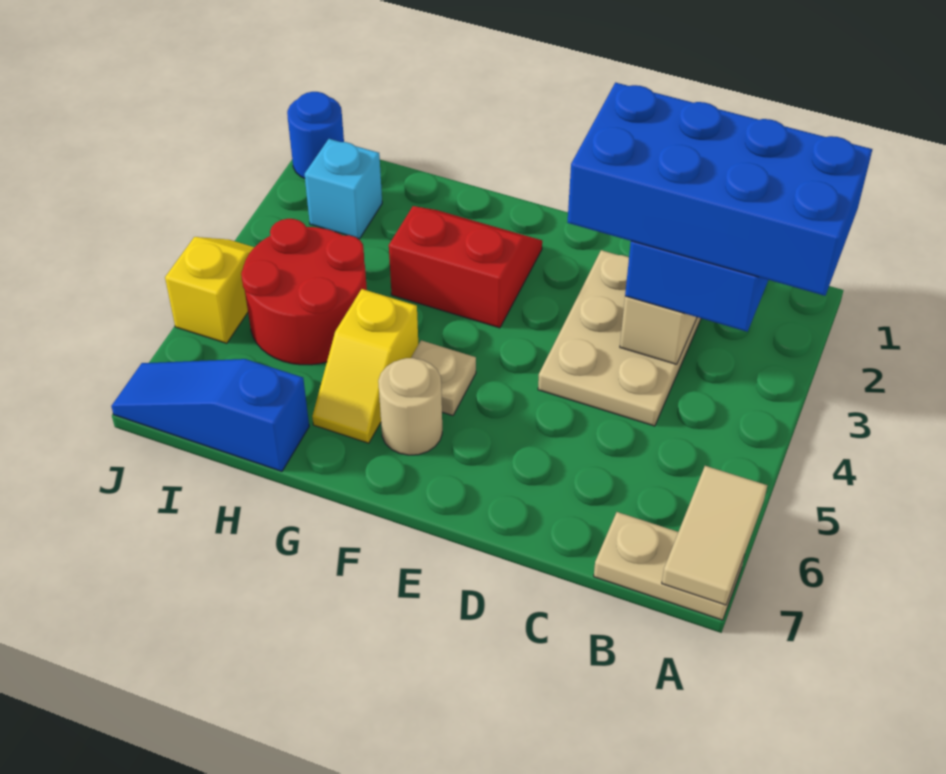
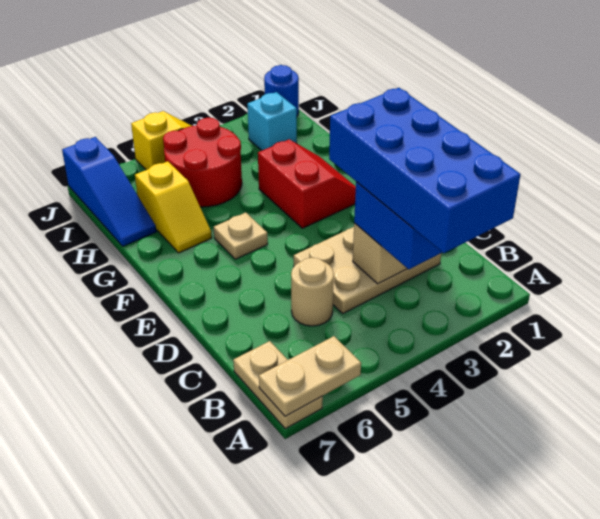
tan 1x2 tile [662,466,767,605] -> tan 1x2 plate [259,336,361,416]
tan 1x1 round brick [378,358,442,455] -> tan 1x1 round brick moved to [291,258,334,326]
yellow 1x2 slope [312,289,418,443] -> yellow 1x2 slope turned to [135,161,212,253]
blue 1x3 slope [111,359,309,471] -> blue 1x3 slope turned to [62,137,156,246]

